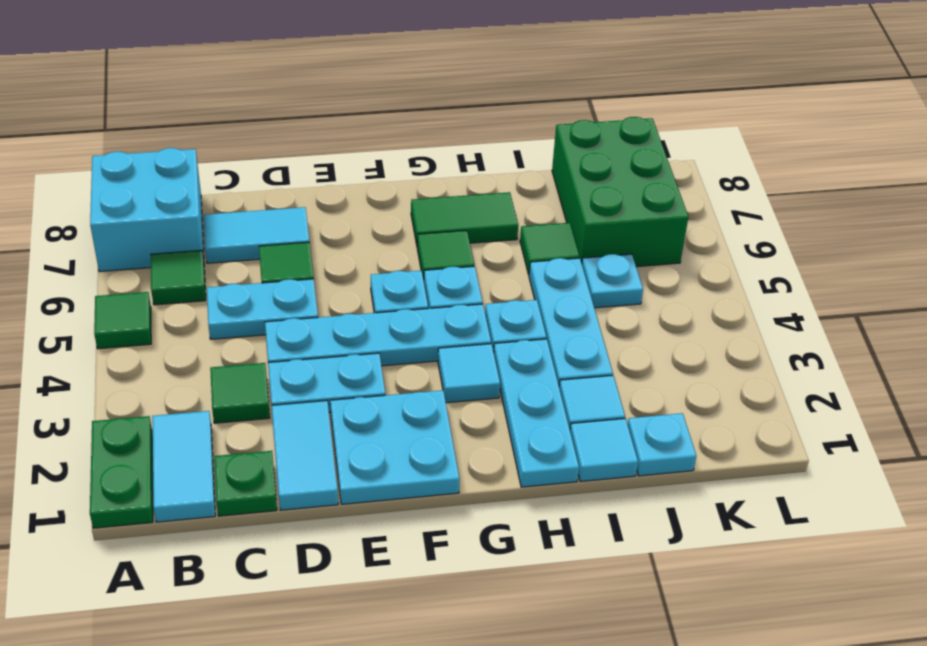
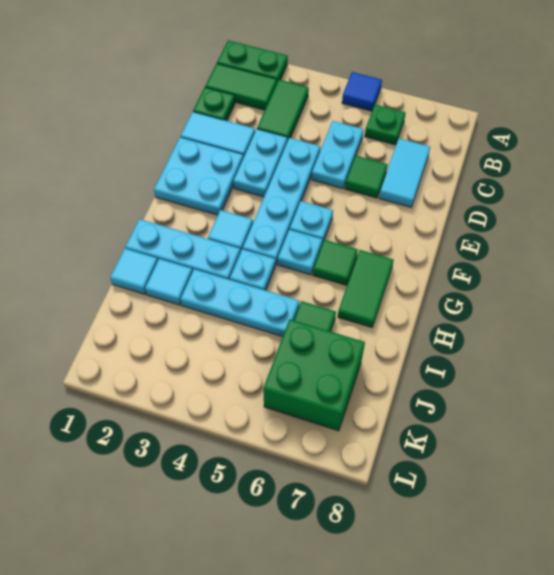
green 1x1 tile [94,292,151,349] -> blue 1x1 tile [342,72,382,111]
cyan 2x2 brick [90,148,204,272] -> none
cyan 1x2 tile [152,411,215,522] -> green 1x2 tile [205,64,277,110]
green 1x1 tile [151,250,206,305] -> green 1x1 plate [365,105,406,145]
green 1x1 tile [210,363,270,423] -> green 1x2 tile [257,80,309,141]
cyan 1x1 plate [628,413,696,476] -> none
cyan 1x1 plate [582,254,643,308] -> none
green 2x3 brick [552,117,688,267] -> green 2x2 brick [263,319,365,431]

